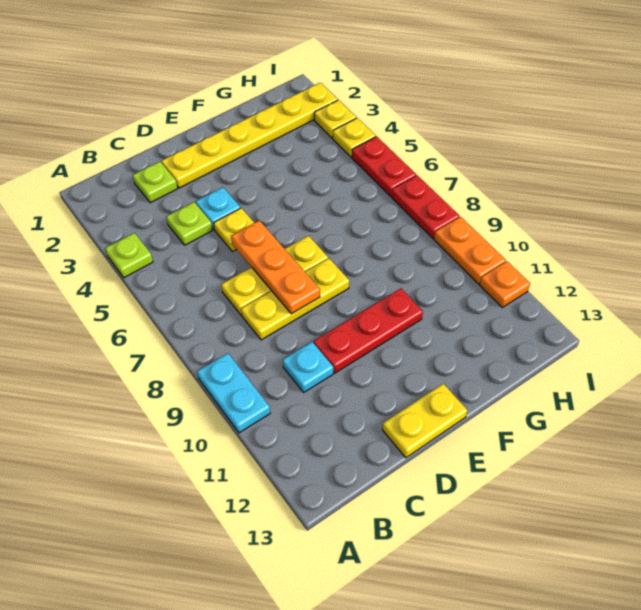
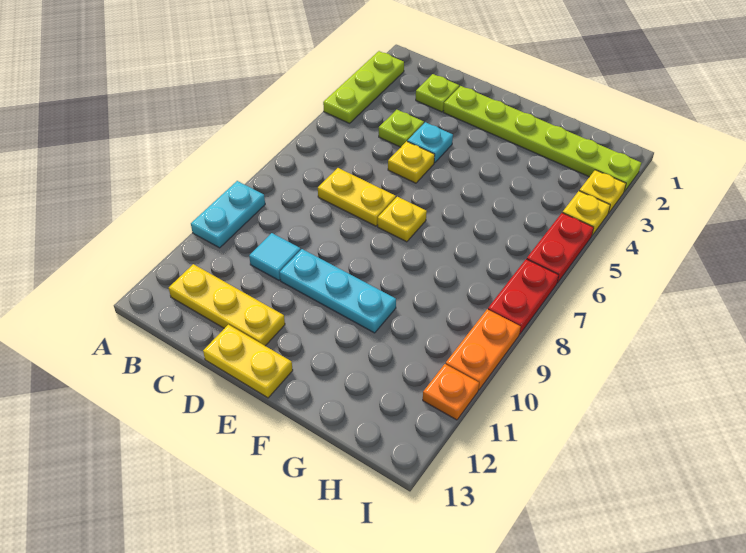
lime 1x1 plate [105,233,153,278] -> lime 1x3 plate [323,51,404,123]
yellow 1x3 plate [241,258,349,340] -> yellow 1x3 plate moved to [169,264,285,346]
cyan 1x1 plate [283,342,333,392] -> cyan 1x1 tile [249,233,301,280]
yellow 1x6 plate [162,83,338,188] -> lime 1x6 plate [443,86,641,192]
orange 1x3 plate [231,220,320,314] -> none
red 1x3 plate [314,288,423,373] -> cyan 1x3 plate [280,249,396,333]

